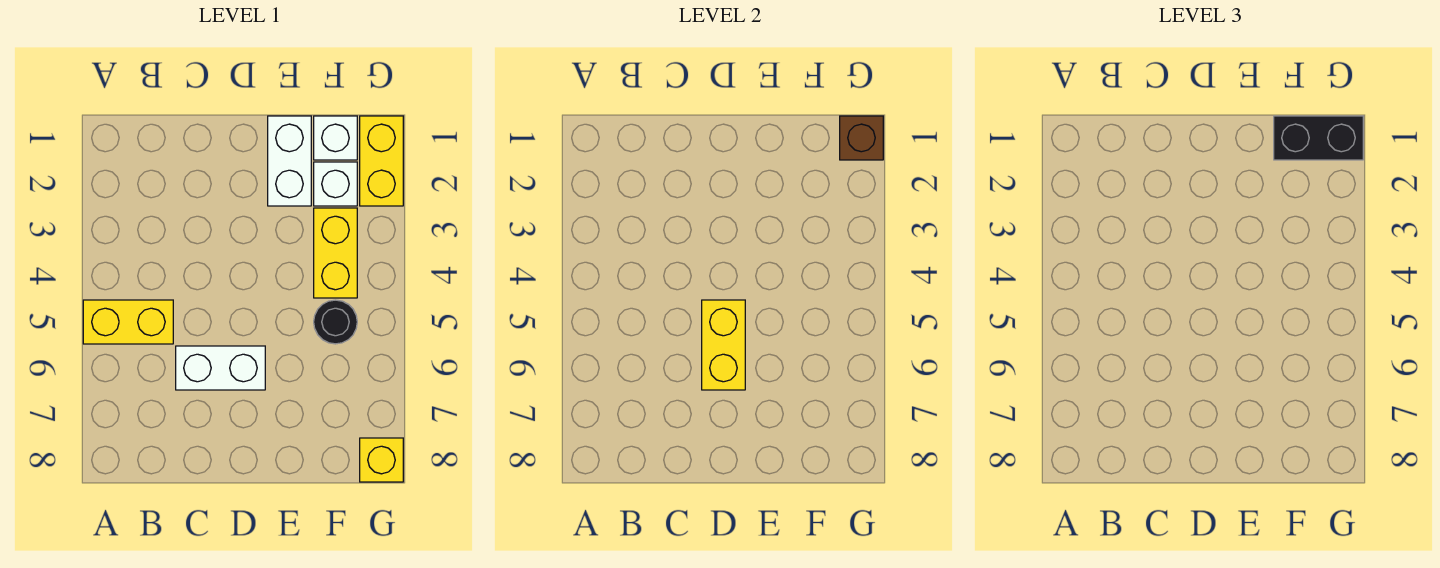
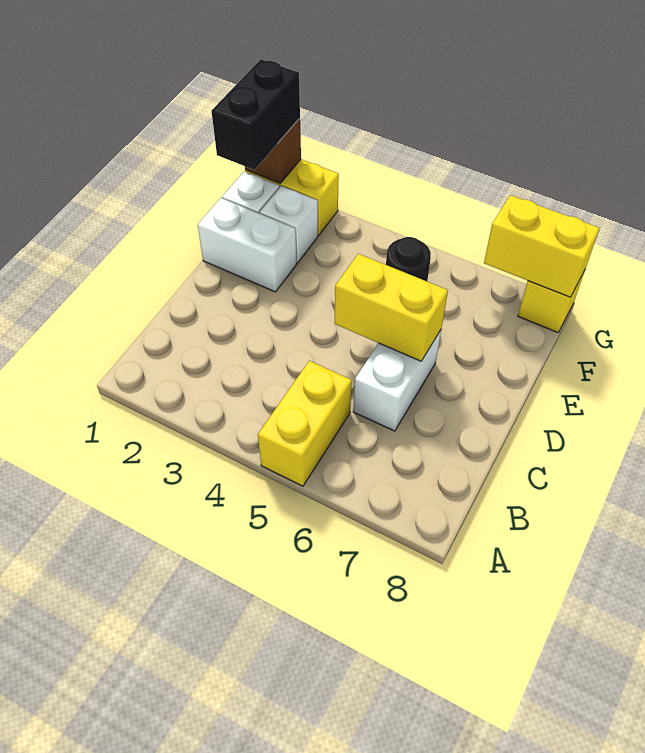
yellow 1x2 brick [314,208,357,298] -> yellow 1x2 brick moved to [484,195,600,297]

